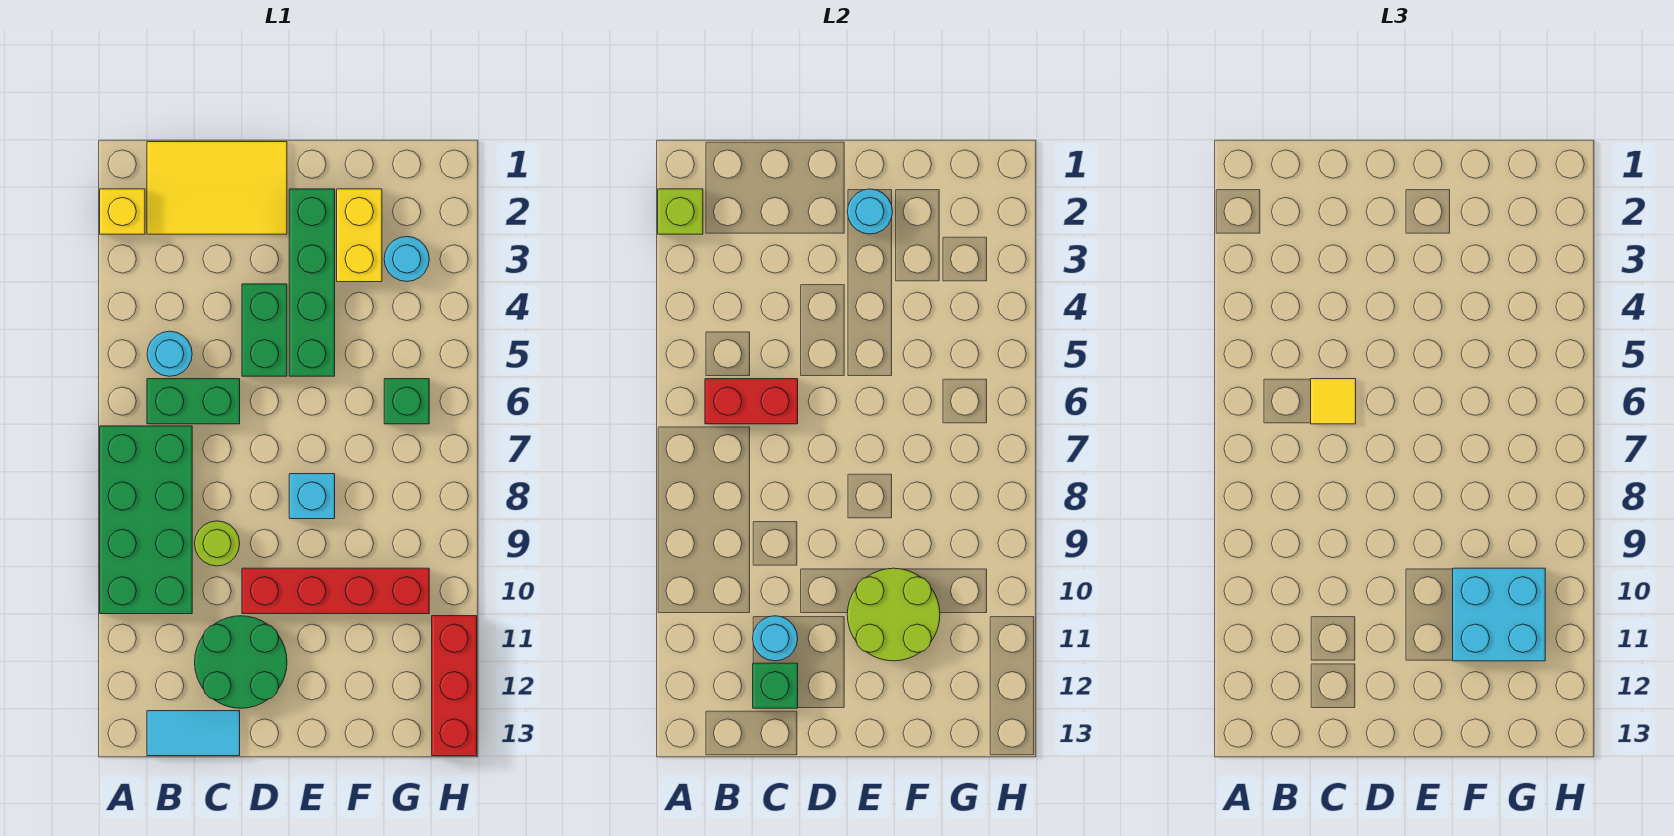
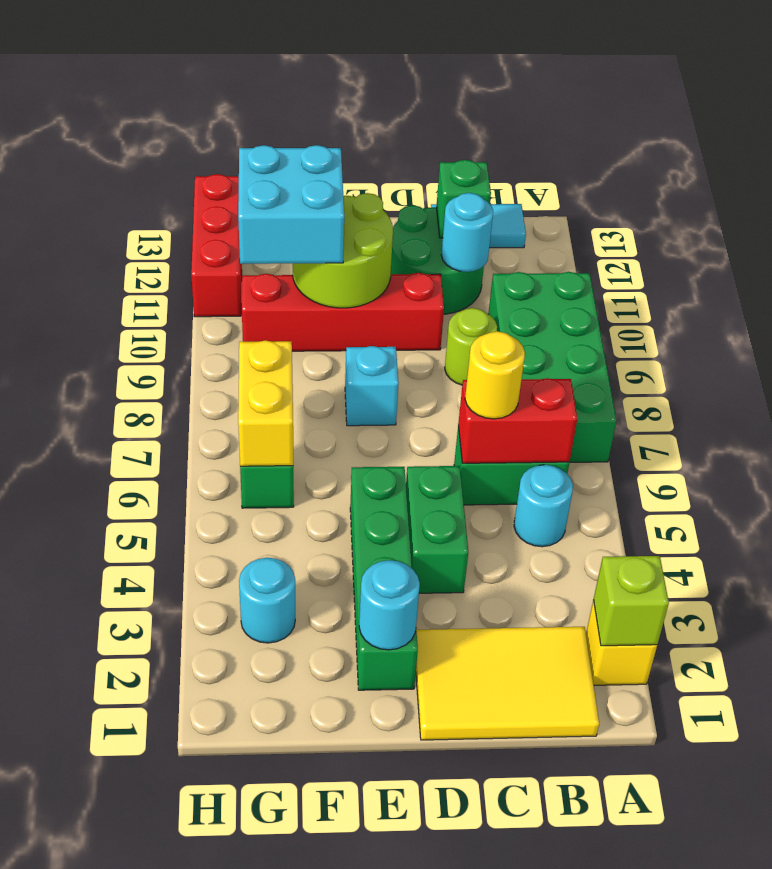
yellow 1x1 tile [1311,379,1356,424] -> yellow 1x1 round brick [465,331,525,419]
yellow 1x2 brick [337,189,382,282] -> yellow 1x2 brick moved to [238,340,293,466]

